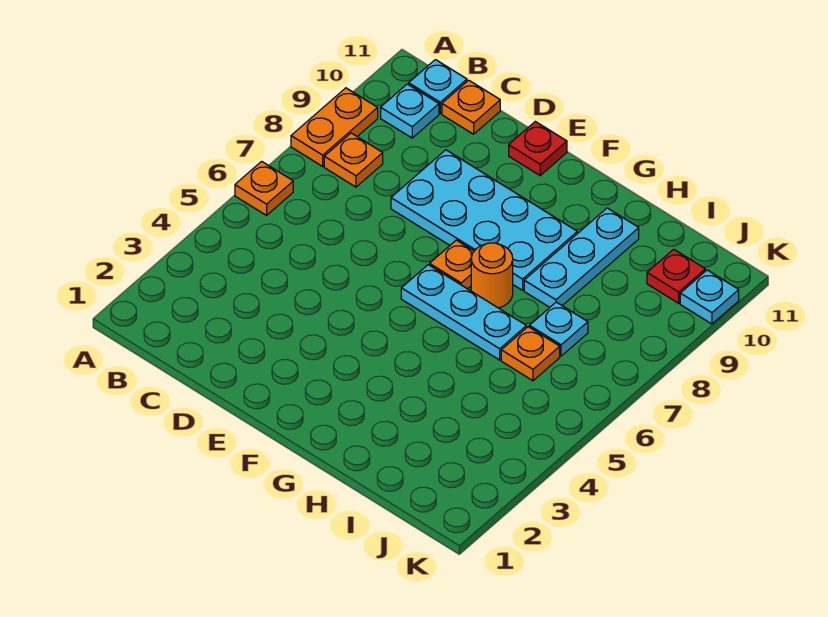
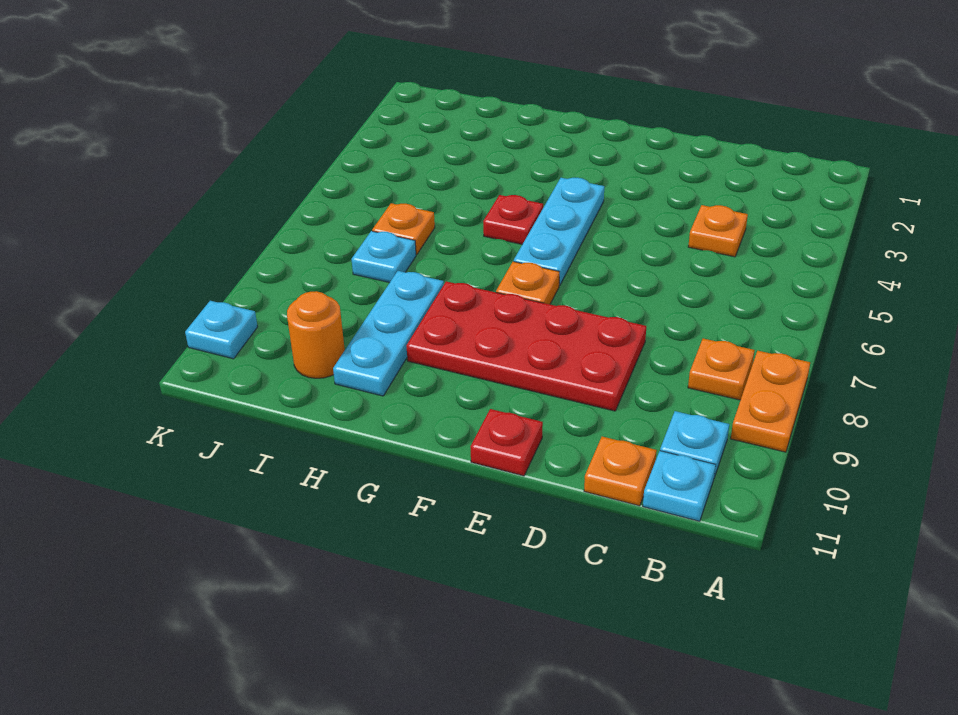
orange 1x1 plate [235,161,293,215] -> orange 1x1 plate moved to [688,205,748,257]
cyan 2x4 plate [391,150,577,290] -> red 2x4 plate [406,281,646,411]
cyan 1x3 plate [401,265,526,360] -> cyan 1x3 plate turned to [514,178,604,286]
orange 1x1 round brick [471,243,513,308] -> orange 1x1 round brick moved to [287,291,345,378]
red 1x1 plate [647,249,705,303] -> red 1x1 plate moved to [483,195,543,244]

